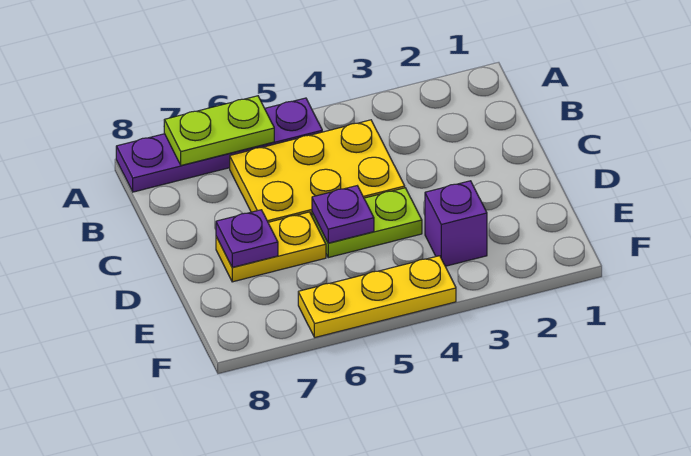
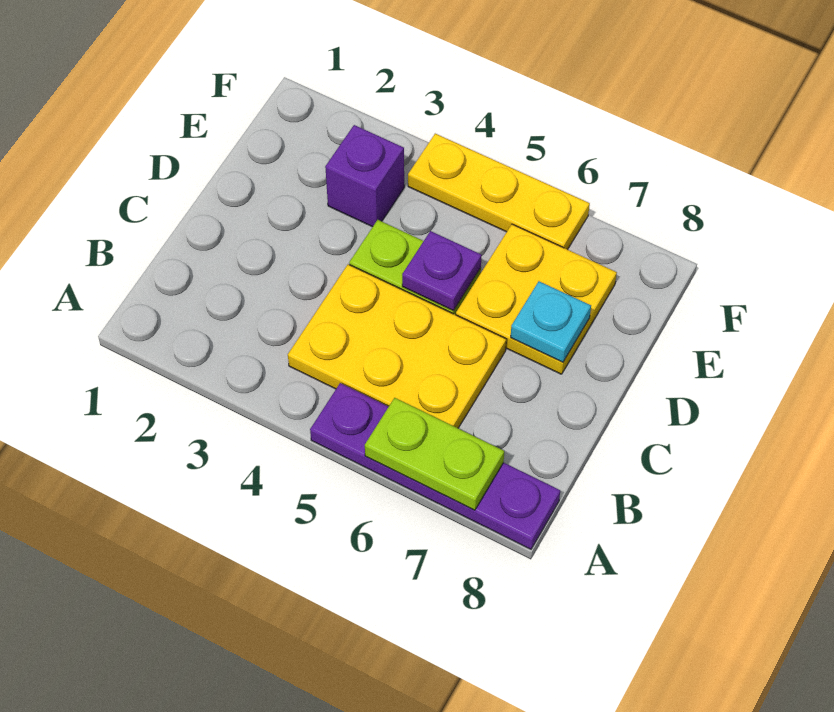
yellow 1x2 plate [216,212,326,282] -> yellow 2x2 plate [456,224,617,374]
purple 1x1 plate [216,210,278,267] -> cyan 1x1 plate [511,281,591,362]

